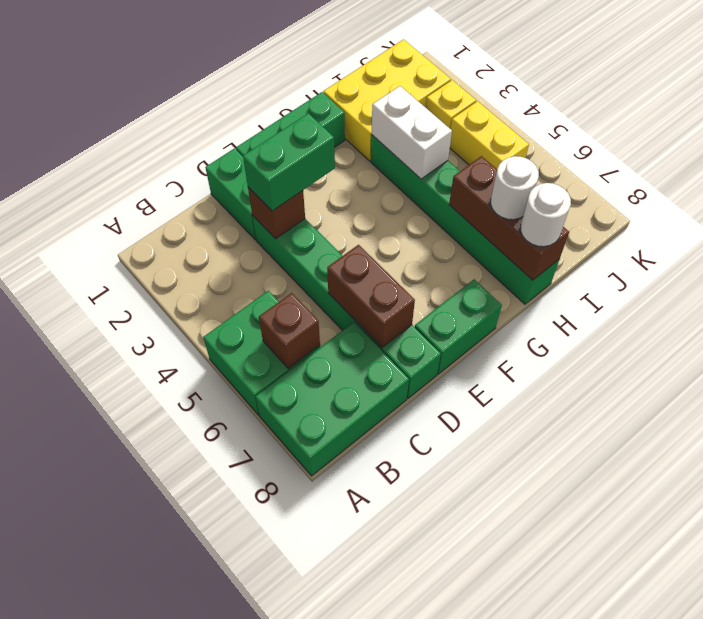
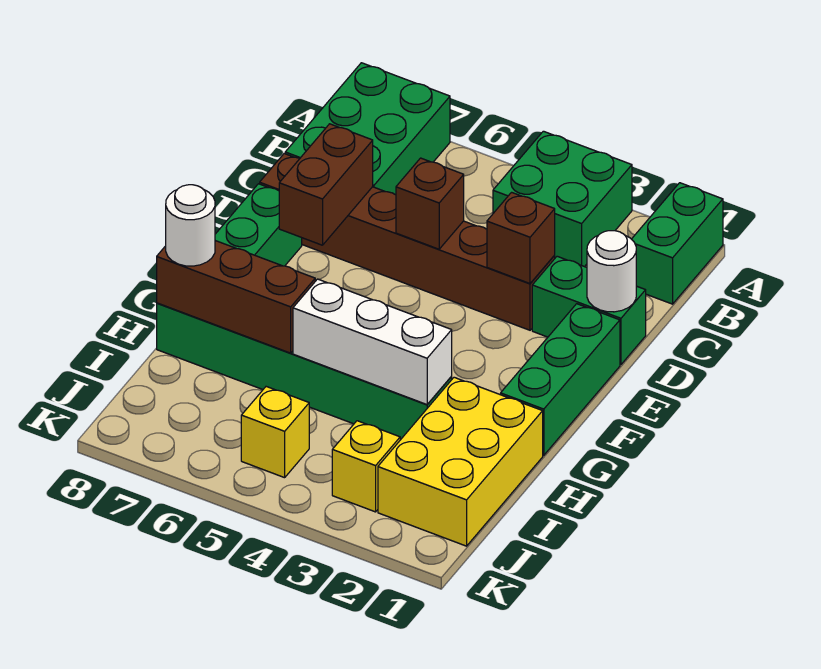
green 2x2 brick [203,291,320,415] -> green 2x2 brick moved to [493,131,632,267]
brown 1x1 brick [259,293,320,369] -> brown 1x1 brick moved to [396,158,464,249]
green 1x6 brick [252,215,441,398] -> brown 1x6 brick [260,154,555,330]
green 1x2 brick [243,113,335,211] -> green 1x2 brick moved to [632,183,723,304]
brown 1x2 brick [327,245,415,348] -> brown 1x2 brick turned to [279,124,373,245]
white 1x2 brick [372,86,452,179] -> white 1x3 brick [293,279,452,404]
white 1x1 round brick [491,156,539,220] -> white 1x1 round brick moved to [587,231,636,312]
yellow 1x2 brick [450,101,529,169] -> yellow 1x1 brick [241,387,309,478]

